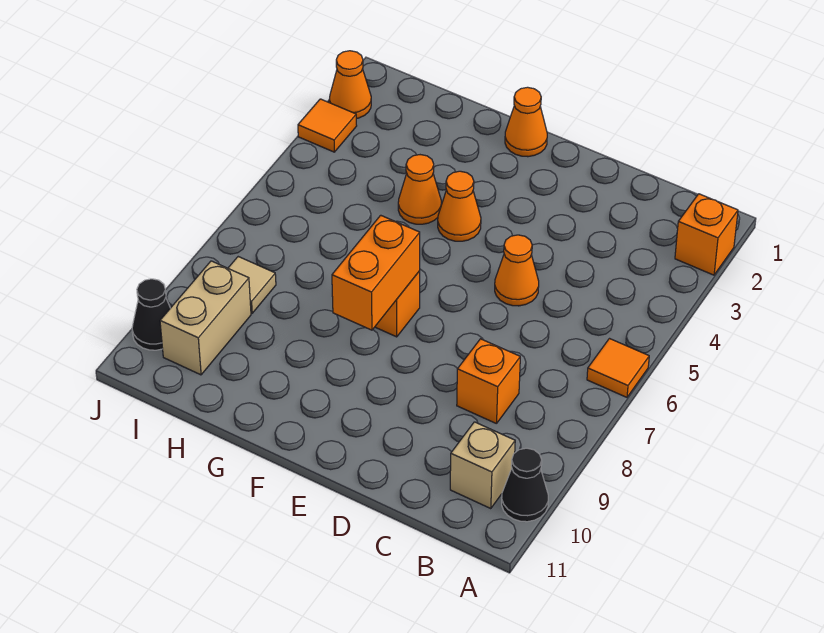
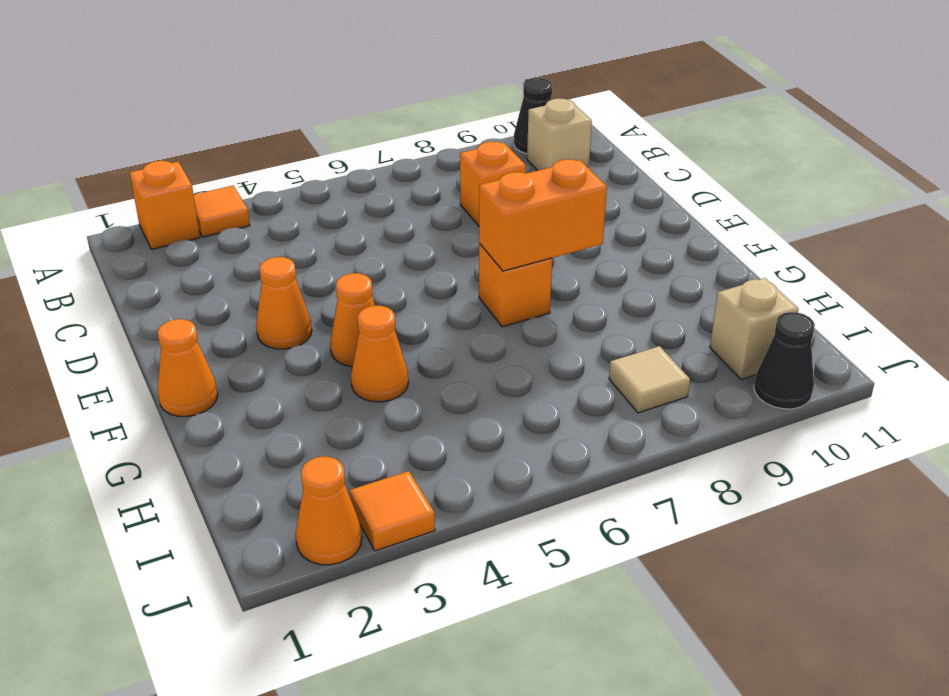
orange 1x1 tile [587,339,649,397] -> orange 1x1 tile moved to [194,186,250,237]
orange 1x1 cone [495,235,539,306] -> orange 1x1 cone moved to [256,257,312,349]
tan 1x2 brick [160,261,251,375] -> tan 1x1 brick [710,278,798,379]

